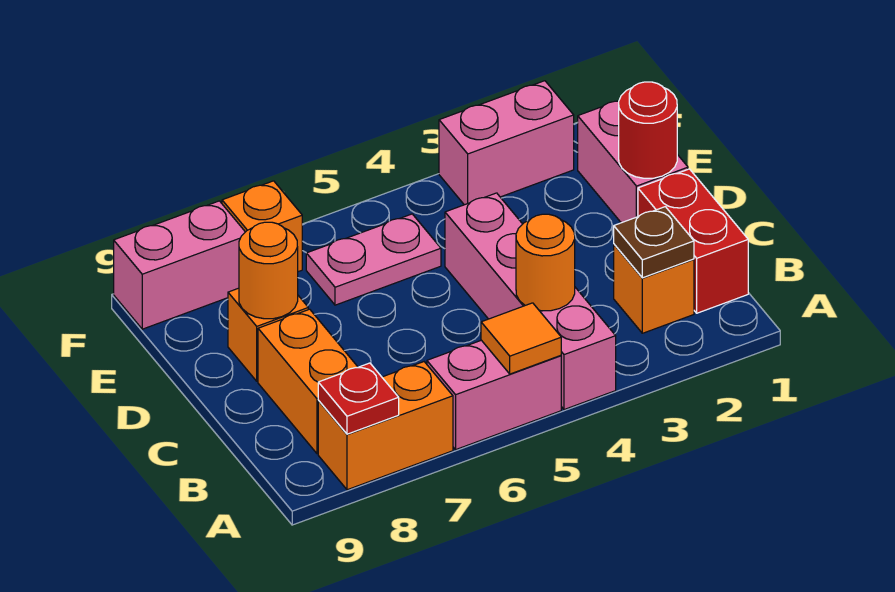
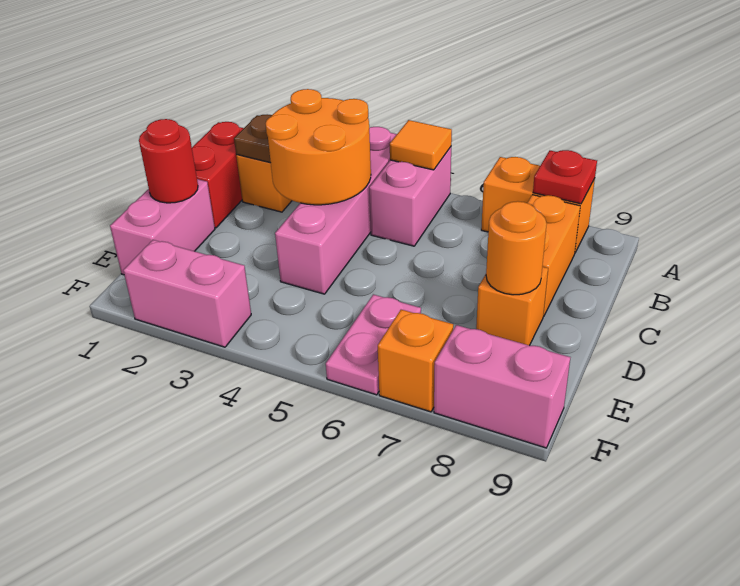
pink 1x2 brick [427,340,561,449] -> pink 1x2 brick turned to [369,147,451,246]
orange 1x1 round brick [516,214,575,311] -> orange 2x2 round brick [266,89,371,205]
pink 1x2 plate [306,214,441,305] -> pink 1x2 plate turned to [326,294,421,395]

